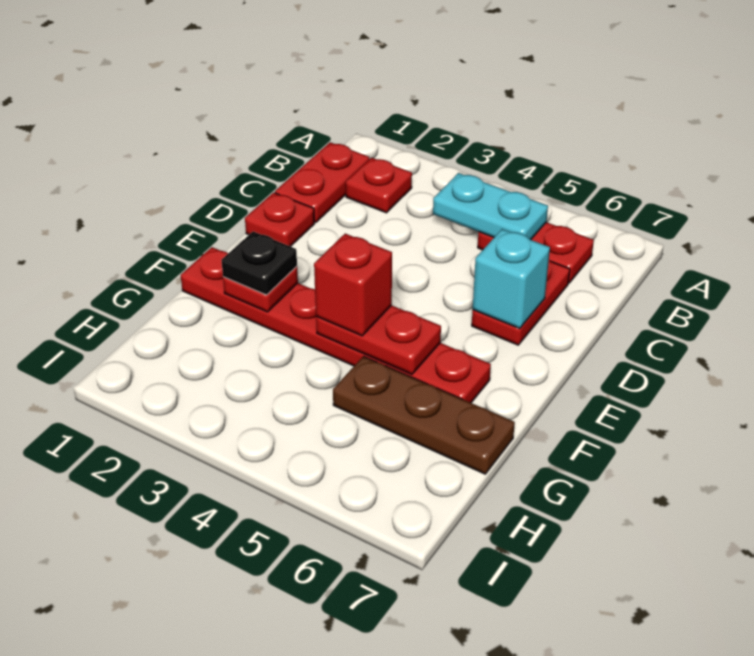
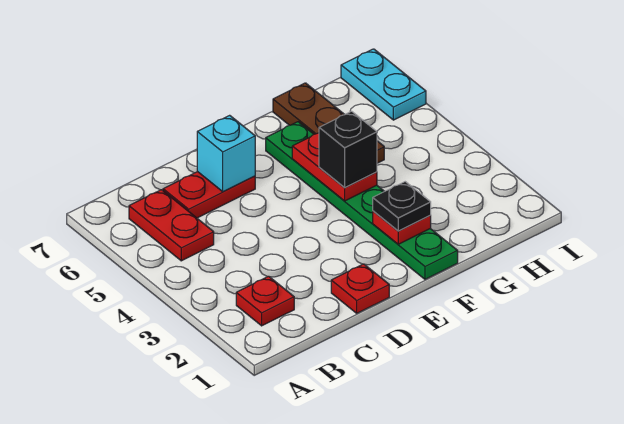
red 1x2 plate [275,142,369,223] -> none
cyan 1x2 plate [433,173,548,240] -> cyan 1x2 plate moved to [341,49,426,120]
red 1x6 plate [181,247,491,403] -> green 1x6 plate [266,122,458,279]
red 1x1 brick [314,234,392,336] -> black 1x1 brick [319,111,377,188]

